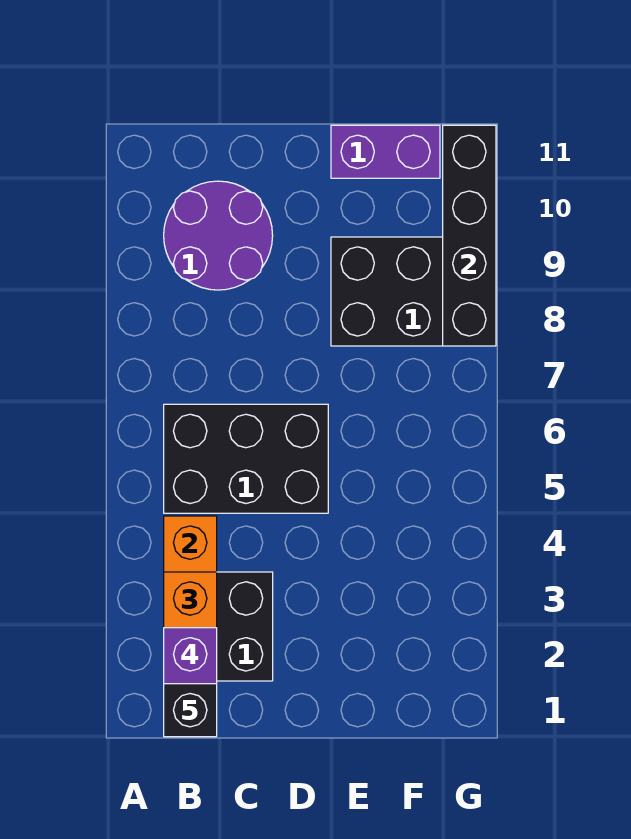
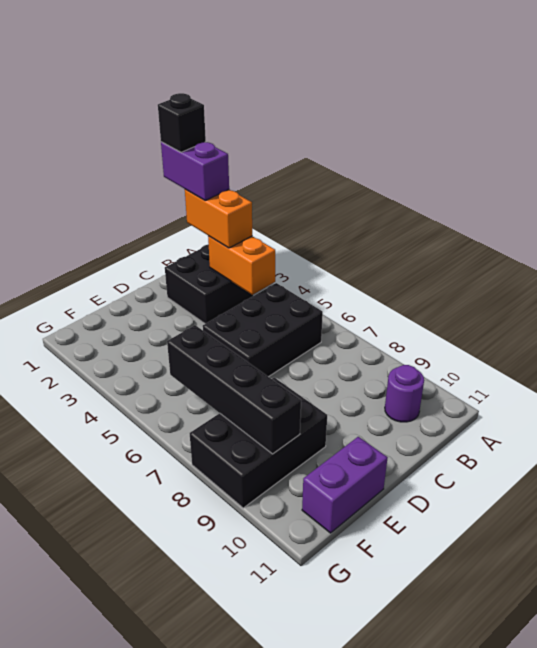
purple 2x2 round brick [164,181,273,290] -> purple 1x1 round brick [385,365,424,422]
black 1x4 brick [443,125,496,346] -> black 1x4 brick moved to [167,325,301,454]

